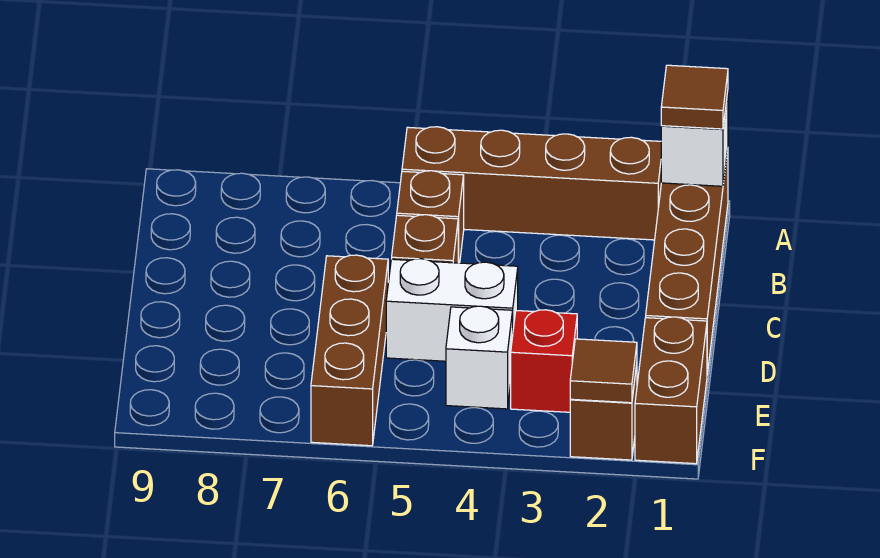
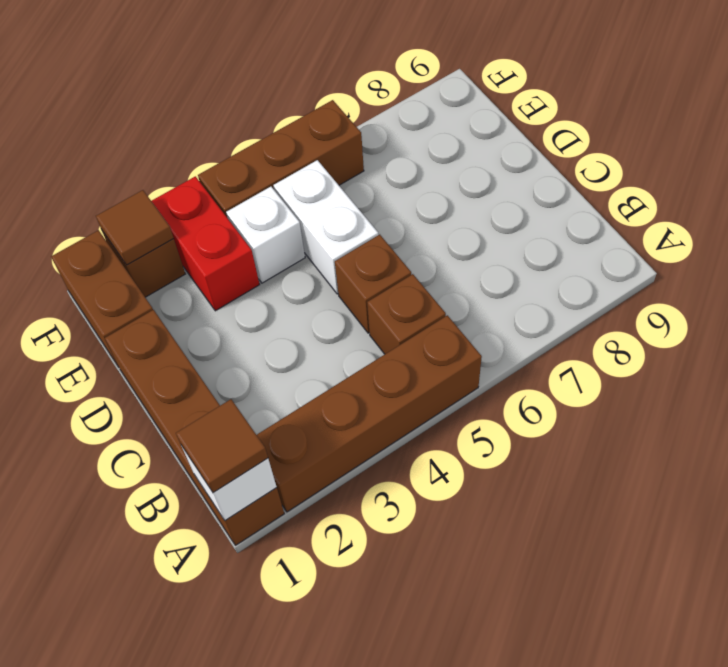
white 1x2 brick [386,259,518,361] -> white 1x2 brick turned to [274,160,378,294]
brown 1x3 brick [311,255,388,446] -> brown 1x3 brick turned to [198,100,364,217]
red 1x1 brick [511,310,577,412] -> red 1x2 brick [152,176,260,311]

